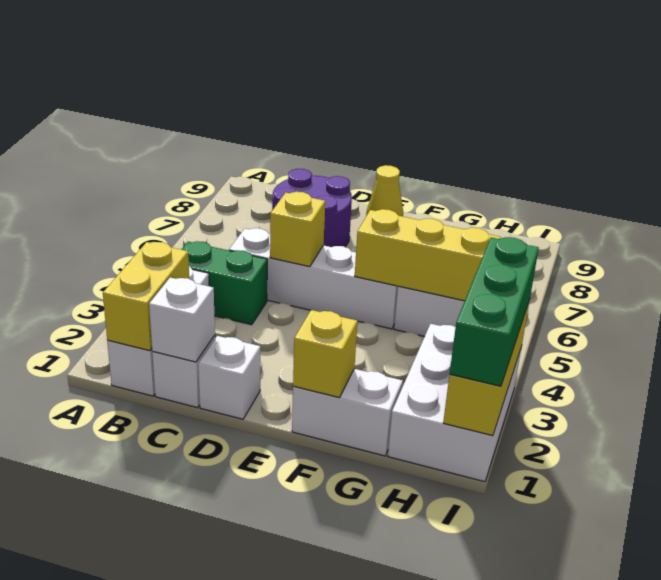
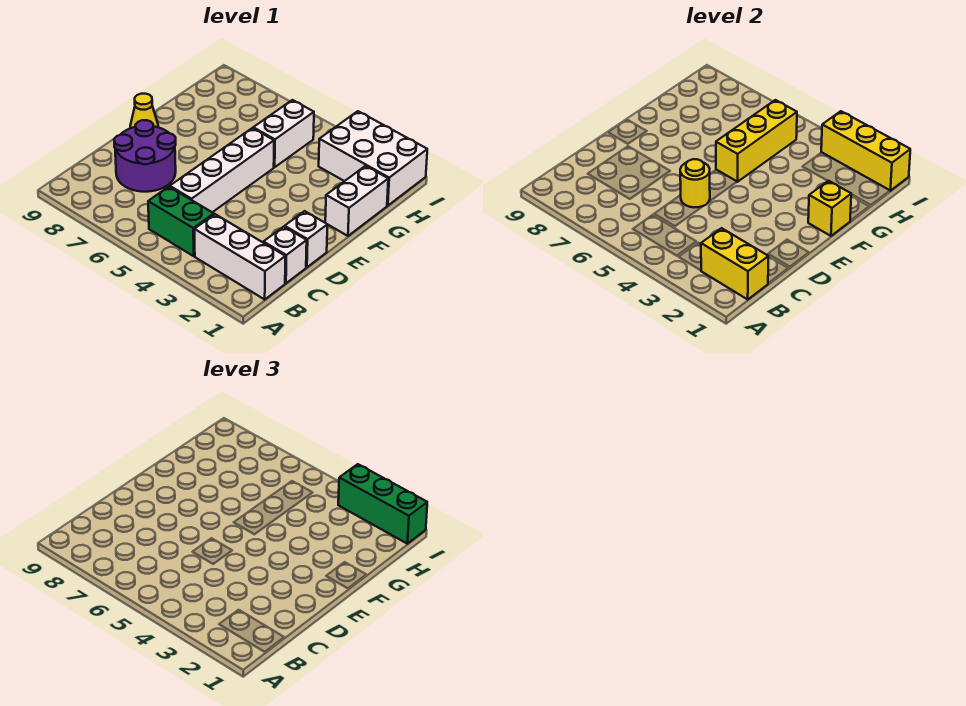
green 1x2 brick [181,241,267,325] -> green 1x2 brick turned to [148,187,214,256]
white 1x1 brick [149,278,215,362] -> none
yellow 1x1 brick [270,192,325,267] -> yellow 1x1 round brick [680,159,710,207]

